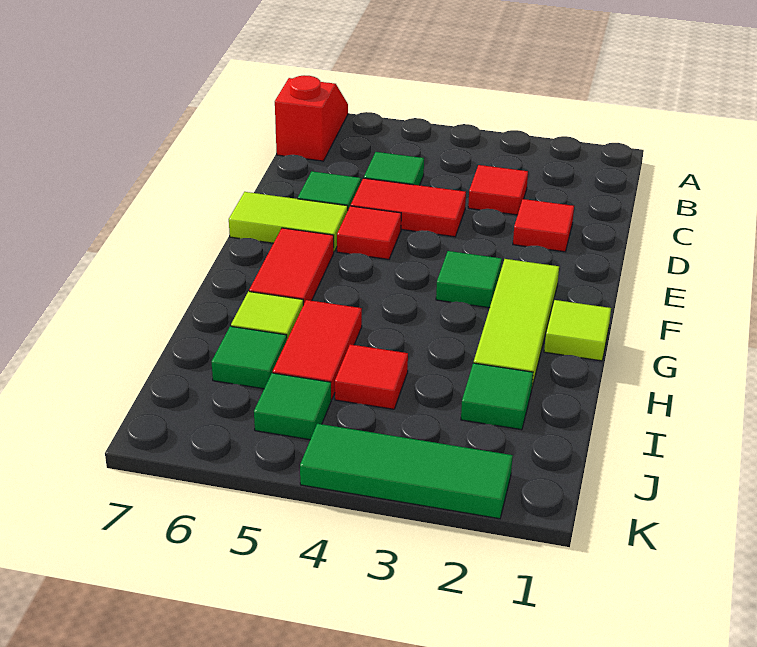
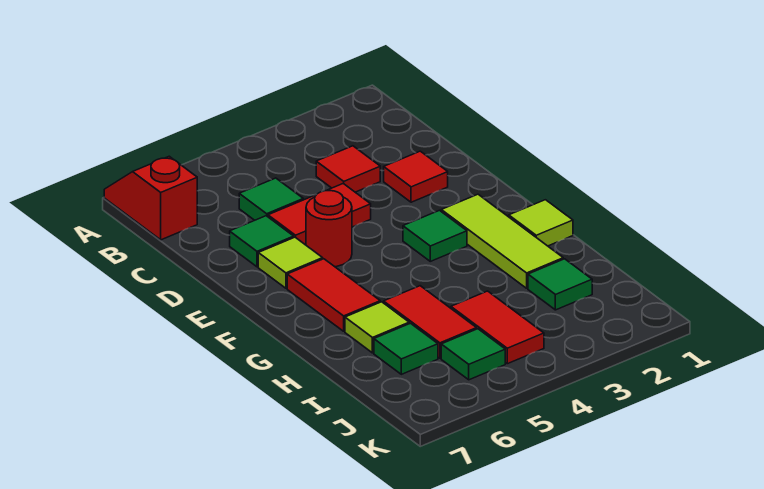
red 1x1 tile [337,206,401,259] -> red 1x1 round brick [306,191,352,267]
lime 1x2 tile [229,192,348,251] -> lime 1x1 tile [258,237,323,288]
red 1x1 tile [335,344,408,409] -> red 1x2 tile [451,291,544,364]
green 1x3 tile [300,424,513,519] -> none

